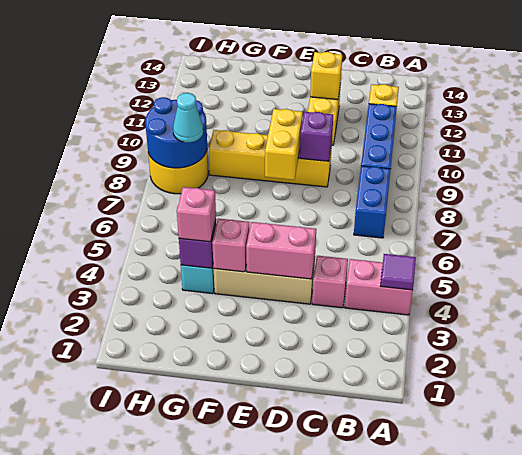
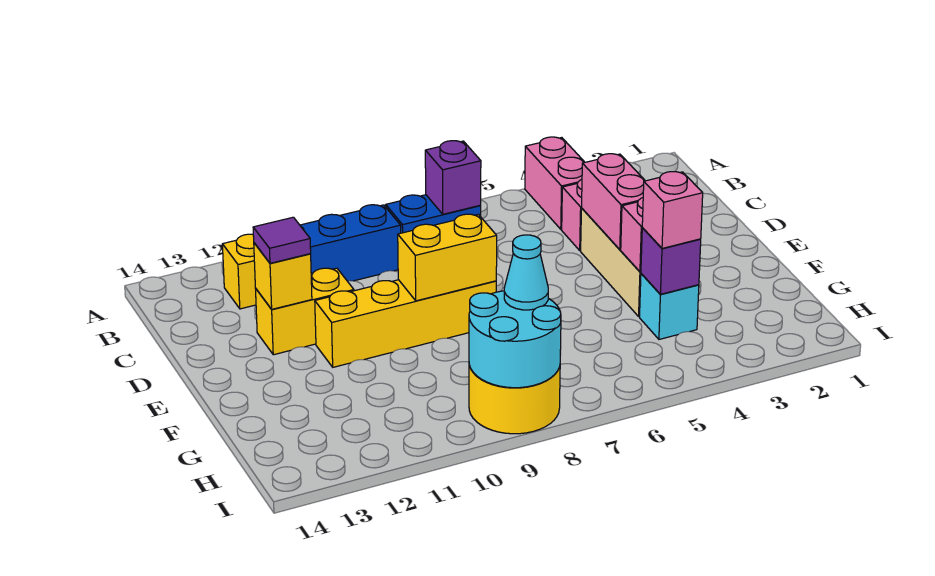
purple 1x1 tile [381,254,416,290] -> purple 1x1 tile moved to [253,217,311,263]
yellow 1x4 brick [209,130,332,187] -> yellow 1x4 brick turned to [315,280,496,367]
purple 1x1 brick [300,112,333,161] -> purple 1x1 brick moved to [425,141,481,214]
blue 2x2 round brick [145,97,207,168] -> cyan 2x2 round brick [469,291,561,388]

